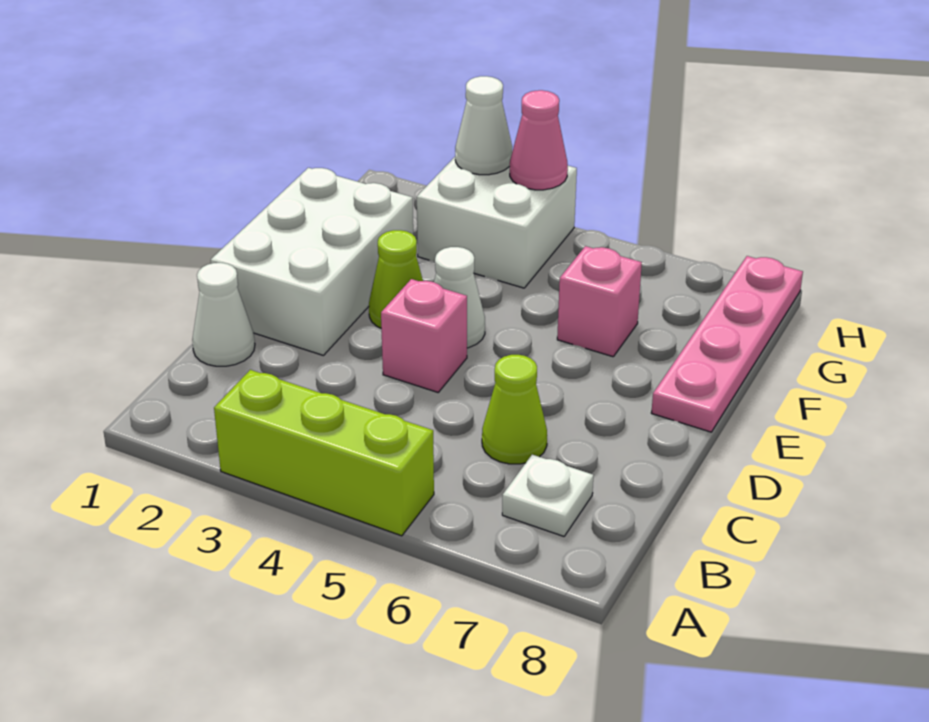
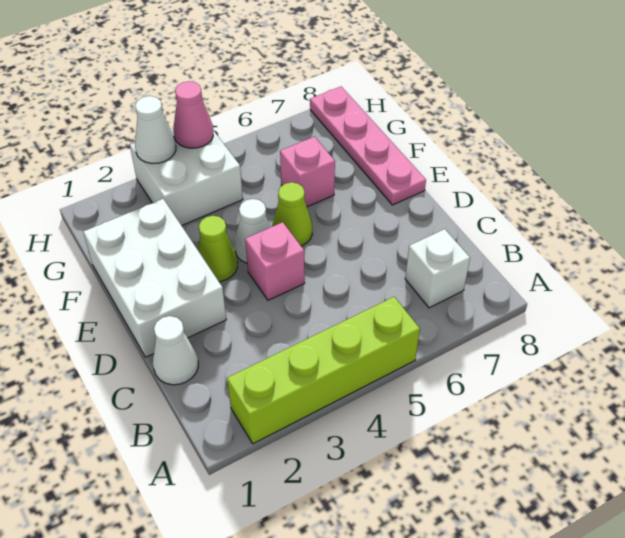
lime 1x3 brick [214,370,434,536] -> lime 1x4 brick [227,297,420,444]
white 1x1 plate [502,455,594,536] -> white 1x1 brick [405,229,470,308]
lime 1x1 cone [482,355,547,464] -> lime 1x1 cone moved to [272,182,312,246]

